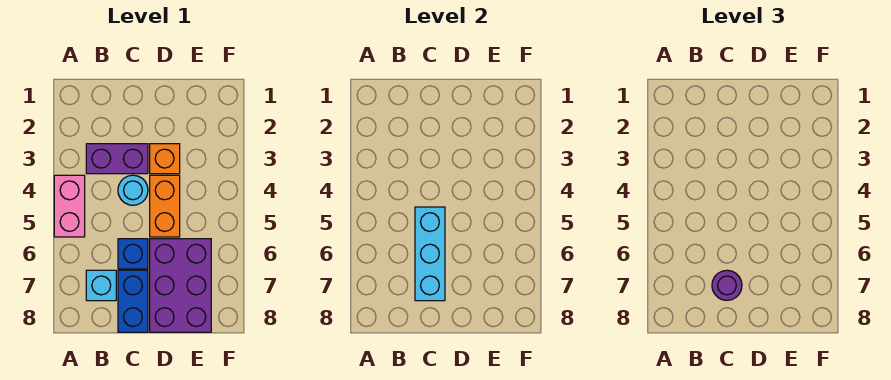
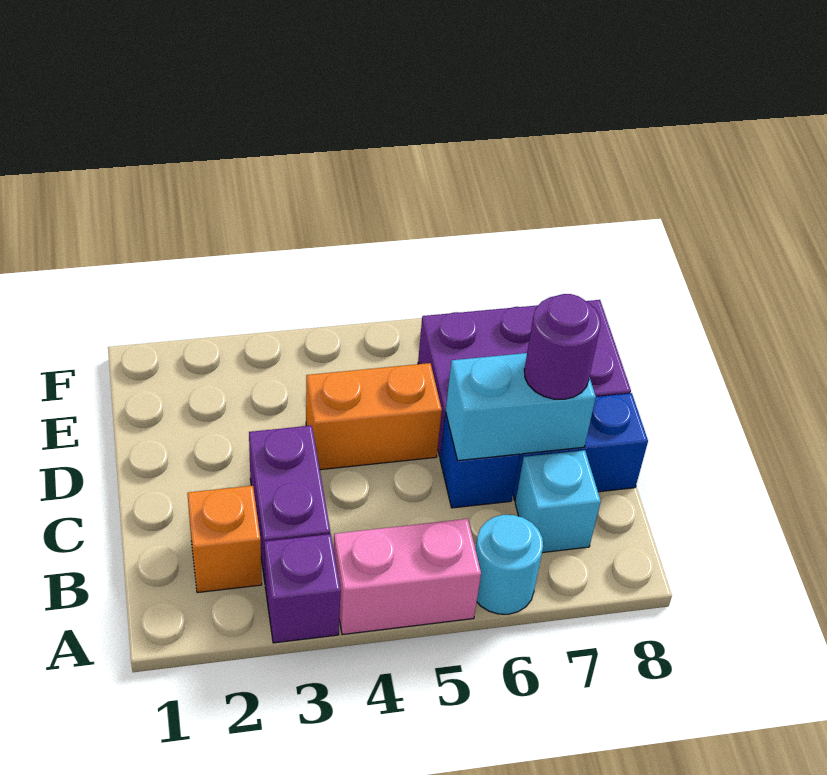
none -> purple 1x1 brick [264,534,341,643]
cyan 1x1 round brick [118,175,148,205] -> cyan 1x1 round brick moved to [475,515,543,614]
cyan 1x3 brick [415,207,445,301] -> cyan 1x2 brick [446,353,596,461]
orange 1x1 brick [150,144,180,174] -> orange 1x1 brick moved to [187,486,262,593]

